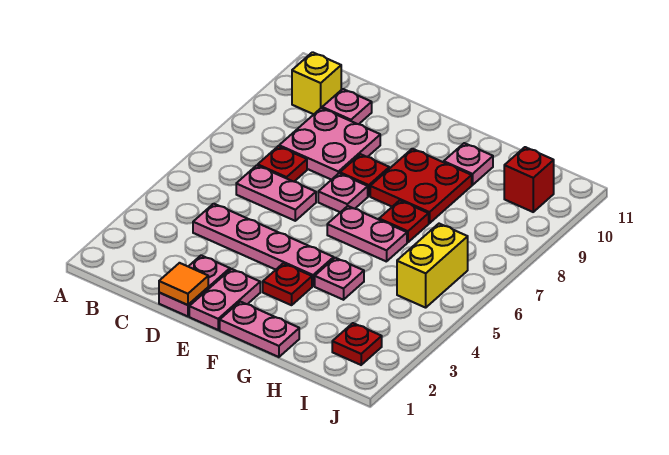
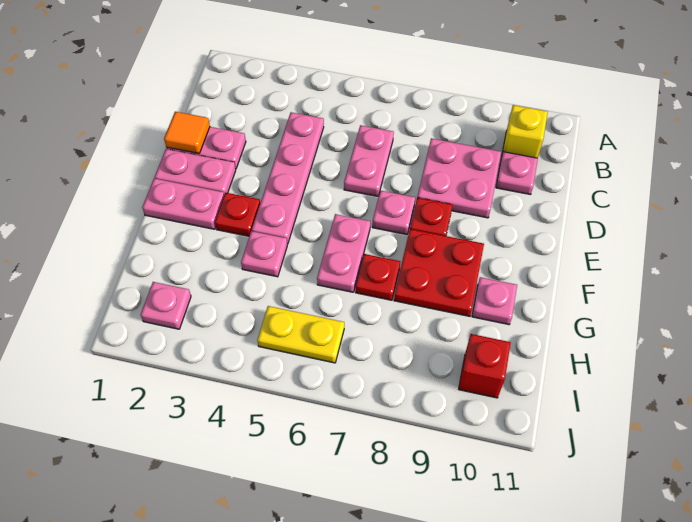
red 1x1 plate [258,146,307,181] -> none
pink 1x2 plate [220,302,299,357] -> pink 1x2 plate turned to [142,178,224,229]
red 1x1 plate [332,323,382,365] -> pink 1x1 plate [140,282,191,329]
yellow 1x2 brick [397,224,468,308] -> yellow 1x2 plate [257,306,344,363]

